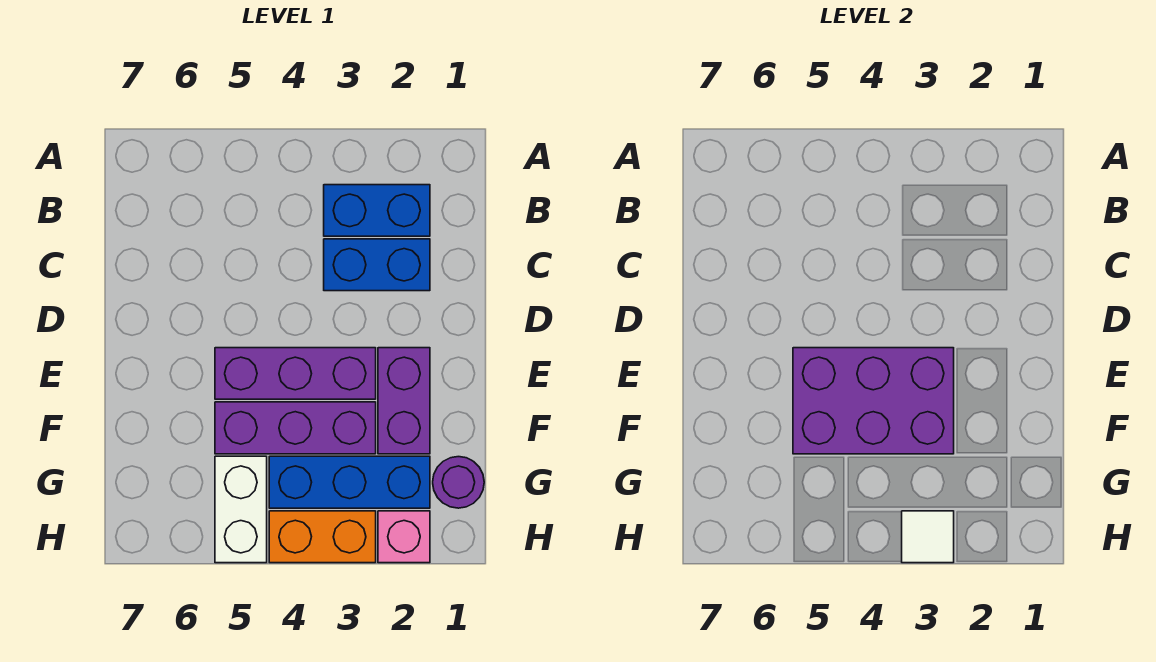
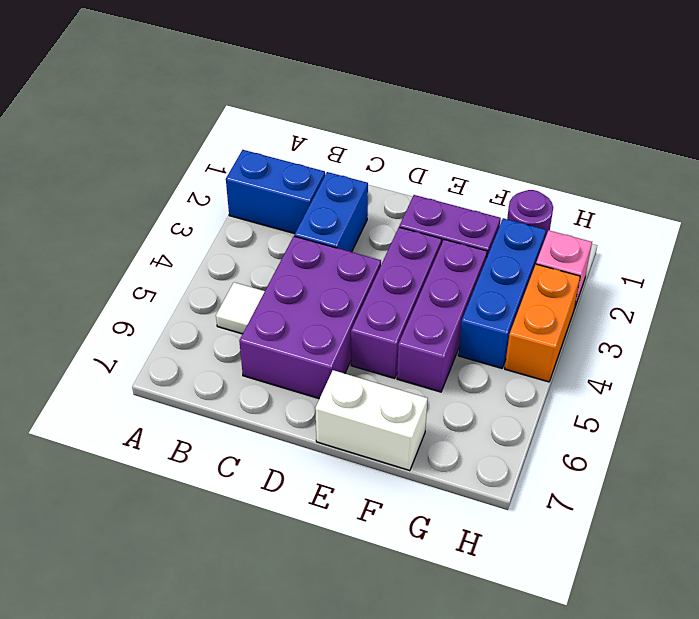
blue 1x2 brick [324,185,430,236] -> blue 1x2 brick turned to [226,150,325,234]
purple 2x3 brick [793,348,954,454] -> purple 2x3 brick moved to [239,236,381,399]
white 1x2 brick [215,456,267,563] -> white 1x2 brick moved to [315,370,428,471]
white 1x1 tile [902,511,954,563] -> white 1x1 tile moved to [216,282,265,334]

